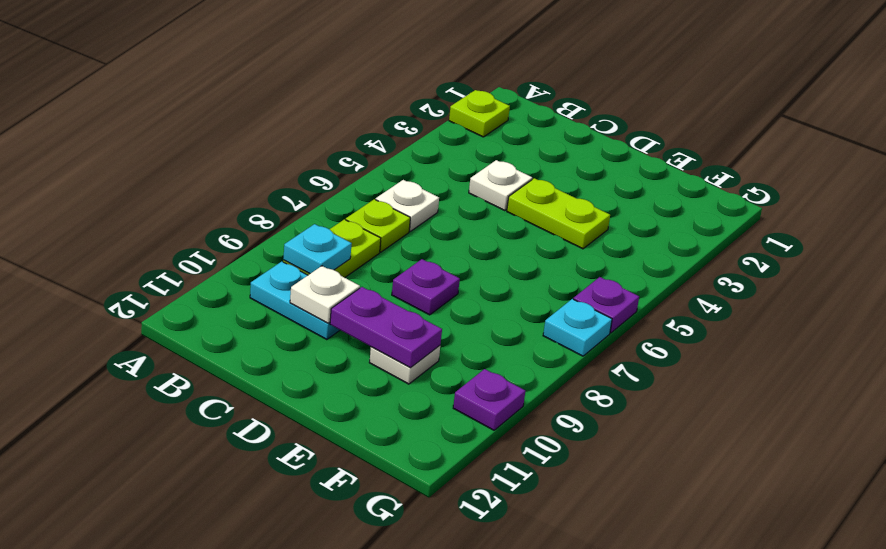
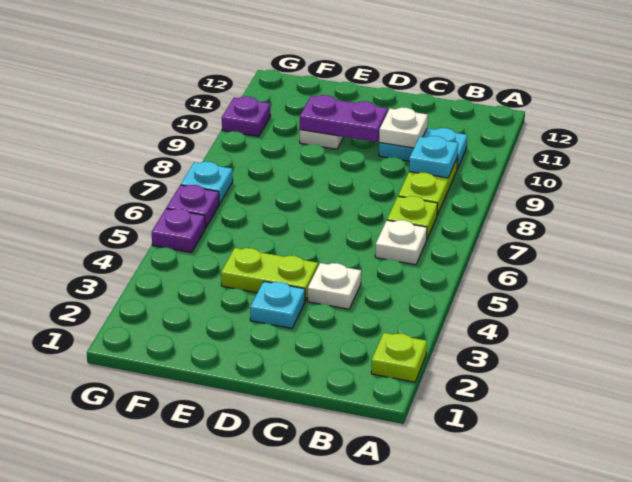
none -> cyan 1x1 plate [250,281,305,328]
purple 1x1 plate [392,259,460,315] -> purple 1x1 plate moved to [152,209,205,253]

